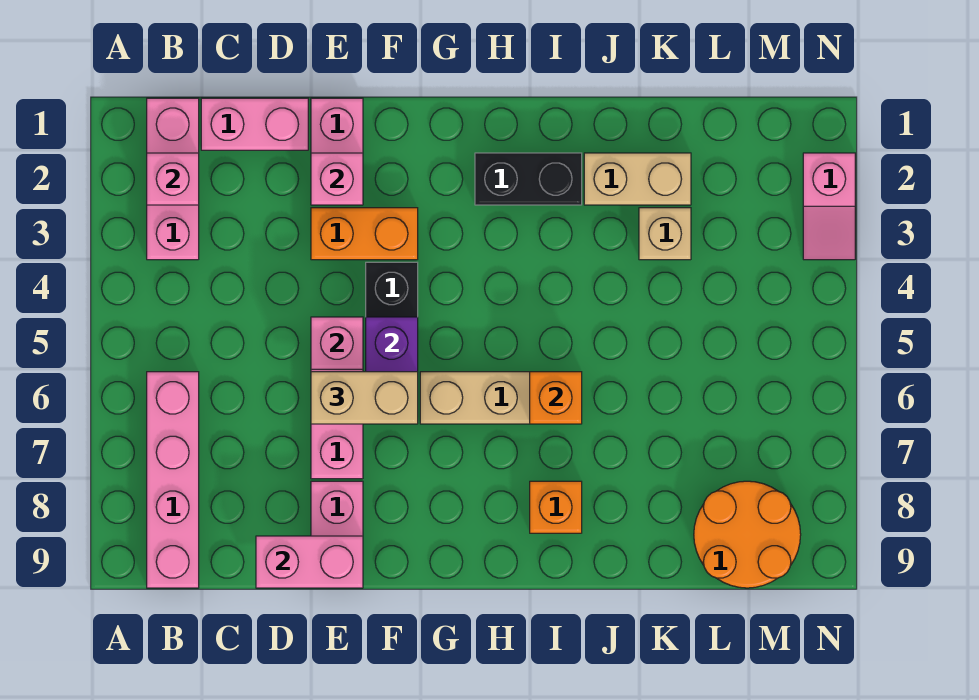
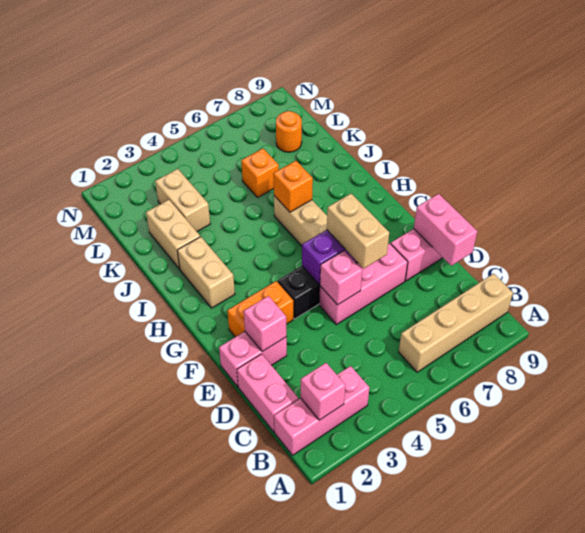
pink 1x4 brick [147,372,199,588] -> tan 1x4 brick [399,274,513,372]
orange 1x2 brick [311,208,418,260] -> orange 1x2 brick turned to [227,281,293,337]
black 1x2 brick [475,153,582,205] -> tan 1x2 brick [177,237,235,308]
orange 1x1 brick [530,481,582,533] -> orange 1x1 brick moved to [241,149,279,197]
tan 1x1 brick [639,208,691,260] -> tan 1x2 brick [155,169,210,231]
orange 2x2 round brick [694,481,801,588] -> orange 1x1 round brick [276,111,302,152]
pink 1x2 slope [803,153,855,260] -> none

